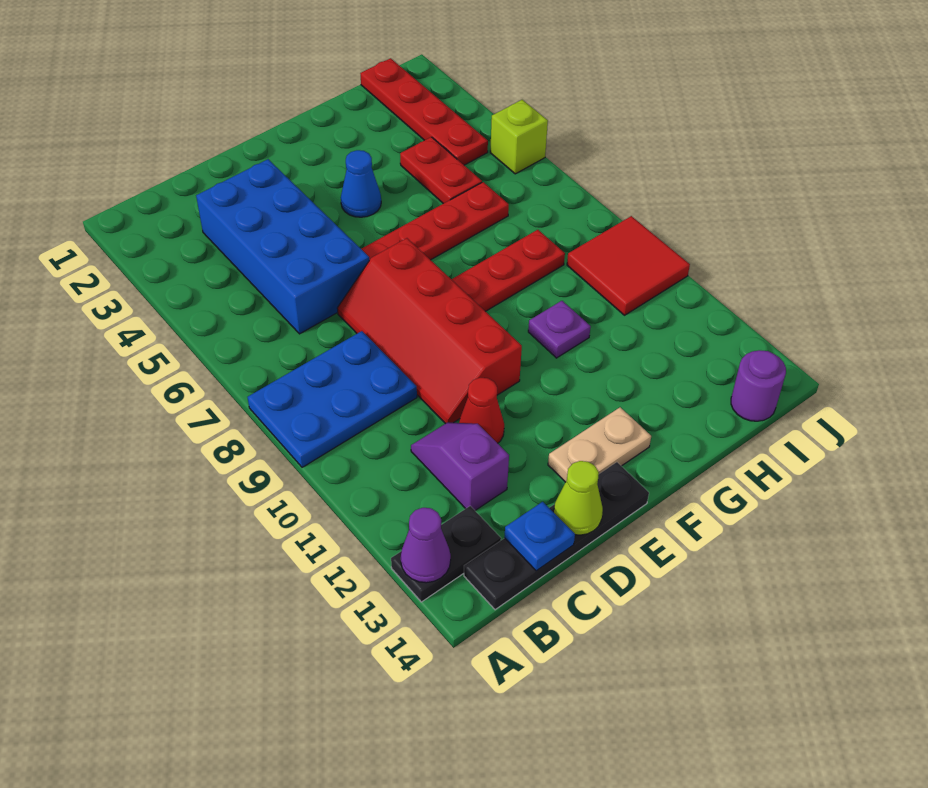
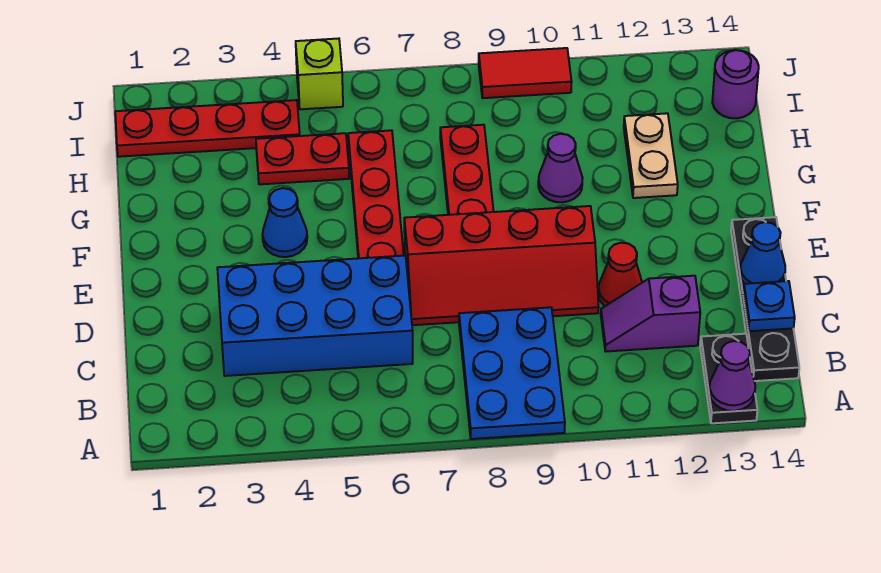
lime 1x1 cone [554,461,603,535] -> blue 1x1 cone [740,222,785,284]
tan 1x2 plate [548,407,651,482] -> tan 1x2 plate moved to [624,113,678,198]
purple 1x1 plate [528,301,591,358] -> purple 1x1 cone [538,134,583,202]
red 2x2 tile [567,216,690,315] -> red 1x2 tile [479,48,572,98]

